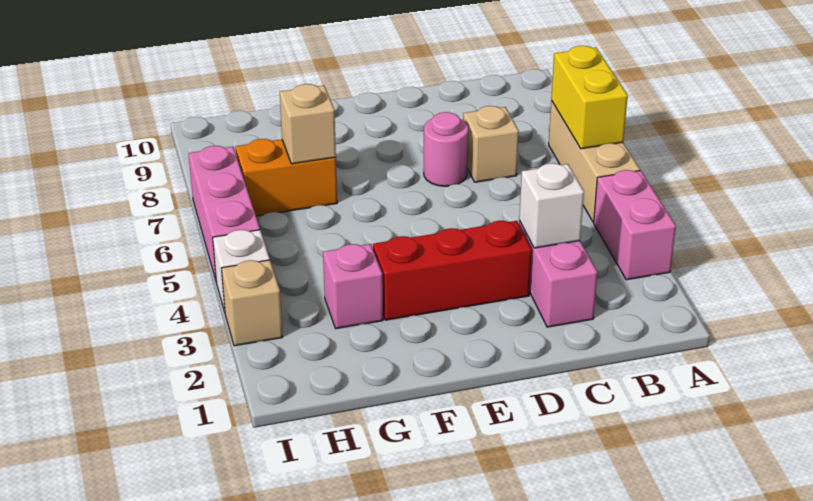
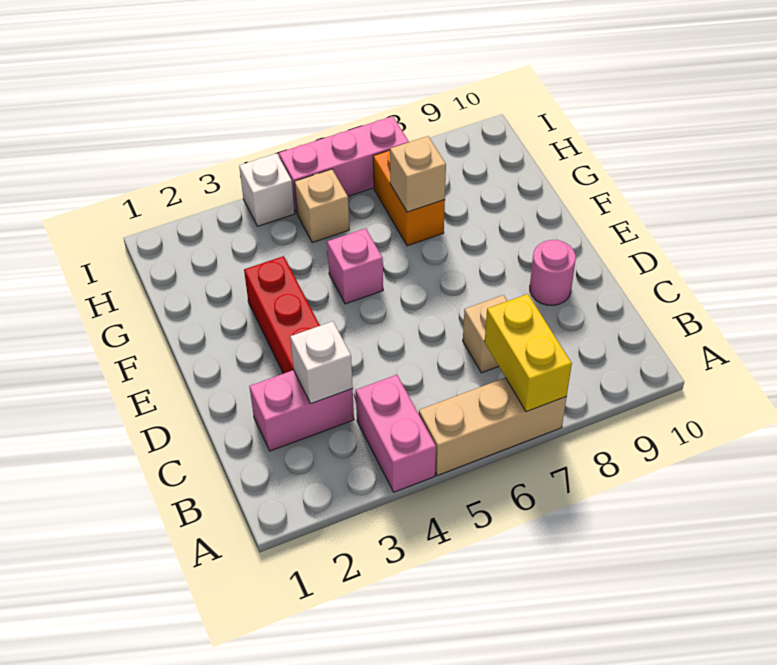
pink 1x2 brick [594,170,676,280] -> pink 1x2 brick turned to [356,375,436,492]
yellow 1x2 brick [551,46,628,149] -> yellow 1x2 brick turned to [485,294,572,412]
pink 1x1 round brick [424,112,468,186] -> pink 1x1 round brick moved to [530,240,576,305]
pink 1x1 brick [323,244,383,329] -> pink 1x1 brick moved to [327,228,383,304]
tan 1x1 brick [221,260,282,346] -> tan 1x1 brick moved to [295,169,349,243]

